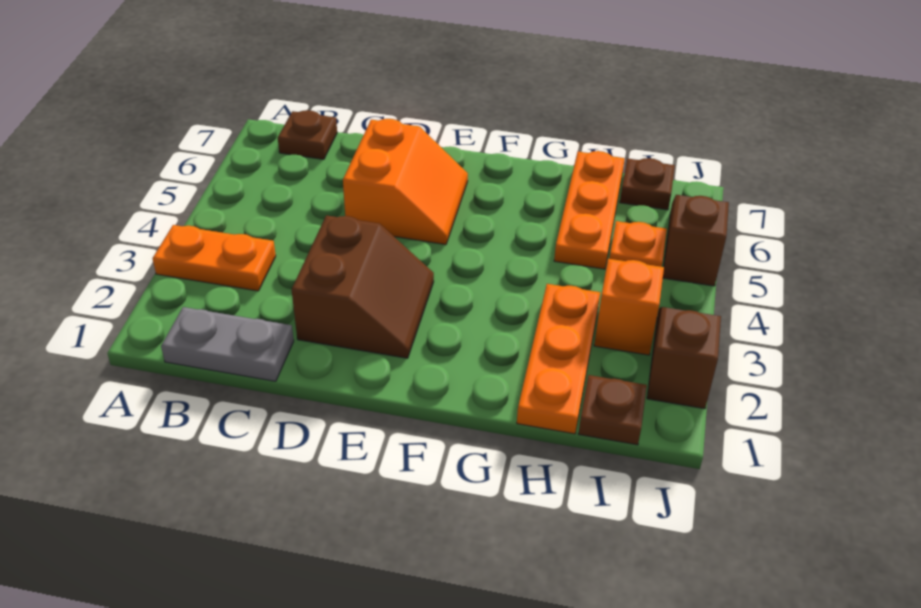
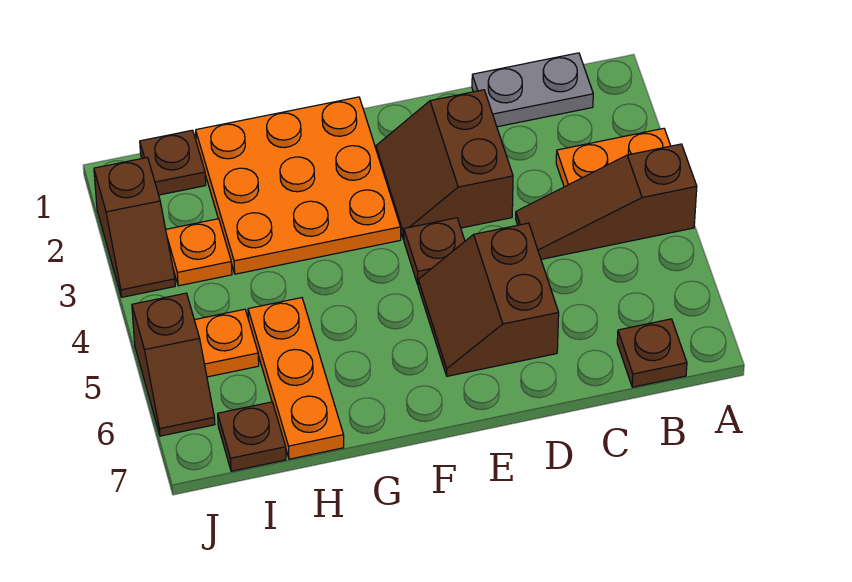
none -> brown 1x3 slope [516,144,697,259]
orange 2x2 slope [343,119,468,245] -> brown 2x2 slope [418,223,559,376]
none -> brown 1x1 plate [404,218,465,284]
orange 1x3 plate [517,284,600,434] -> orange 3x3 plate [196,97,401,274]
orange 1x1 brick [594,259,664,355] -> orange 1x1 plate [166,219,232,286]

